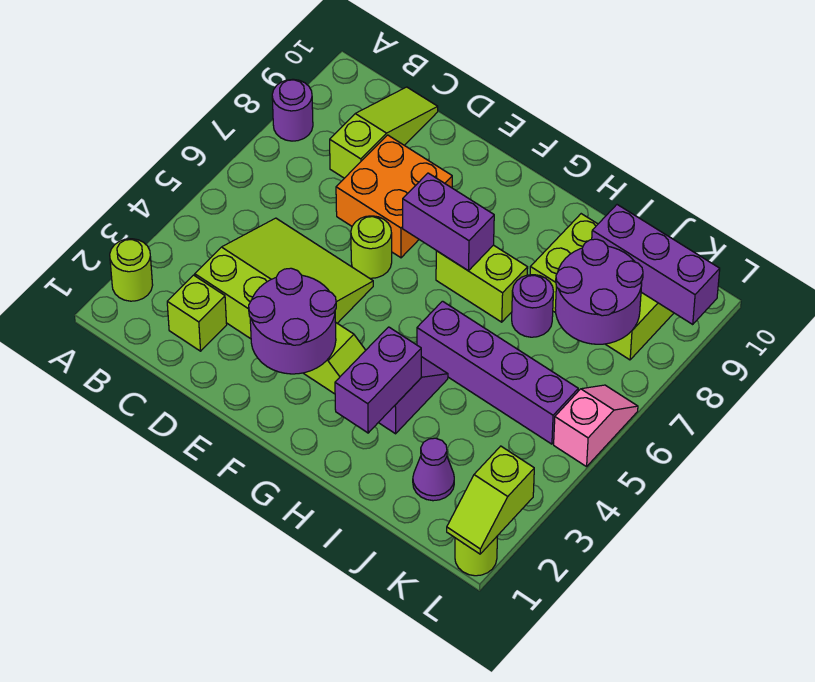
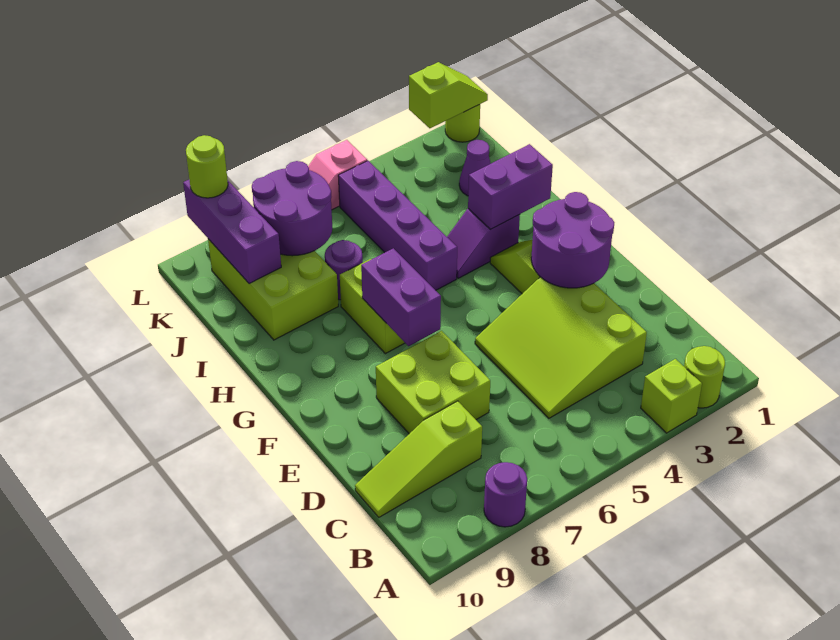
lime 1x1 brick [167,275,227,351] -> lime 1x1 brick moved to [641,359,702,433]
orange 2x2 brick [336,135,452,258] -> lime 2x2 brick [376,331,490,434]
lime 1x1 round brick [351,216,392,278] -> lime 1x1 round brick moved to [186,135,228,198]

